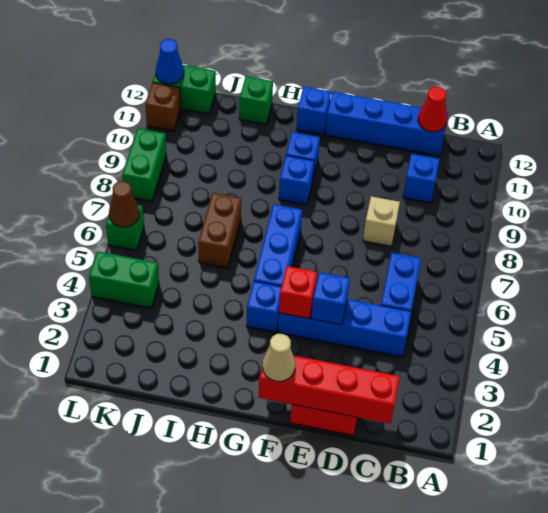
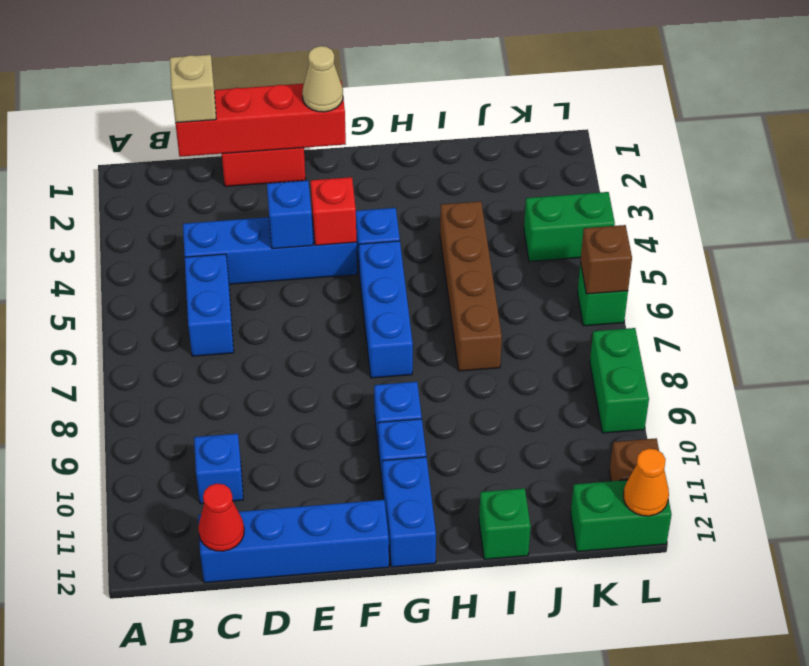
tan 1x1 brick [363,196,400,246] -> tan 1x1 brick moved to [170,55,216,123]
blue 1x1 brick [296,87,331,135] -> blue 1x2 brick [382,457,436,567]
brown 1x2 brick [198,193,241,268] -> brown 1x4 brick [440,201,502,371]
brown 1x1 cone [109,181,139,227] -> brown 1x1 brick [581,225,632,294]
blue 1x1 cone [156,39,184,84] -> orange 1x1 cone [624,449,669,516]

